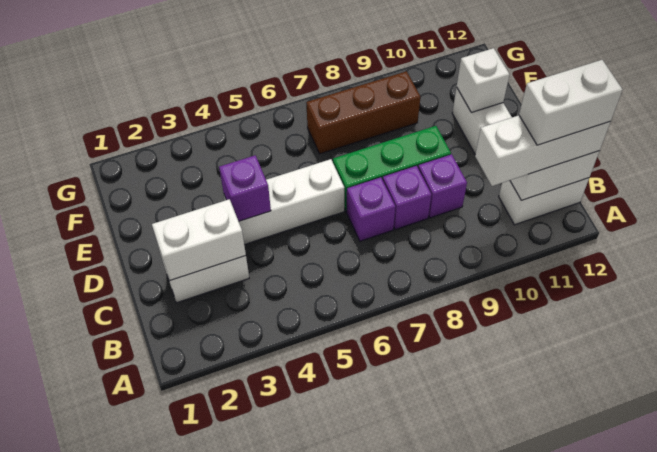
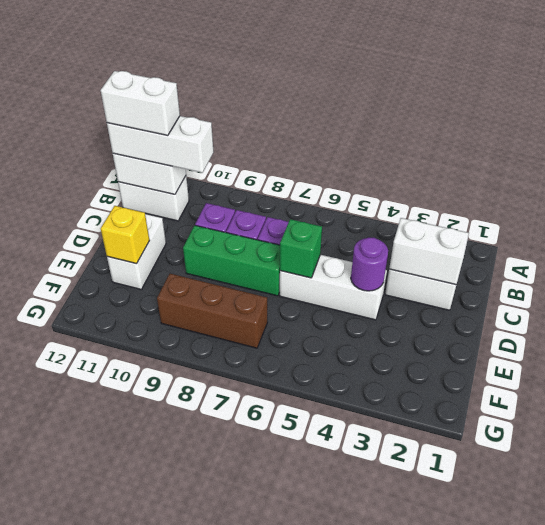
purple 1x1 brick [219,155,271,221] -> purple 1x1 round brick [351,237,388,291]
none -> green 1x1 brick [280,219,322,278]
white 1x1 brick [457,48,510,112] -> yellow 1x1 brick [101,206,150,264]

